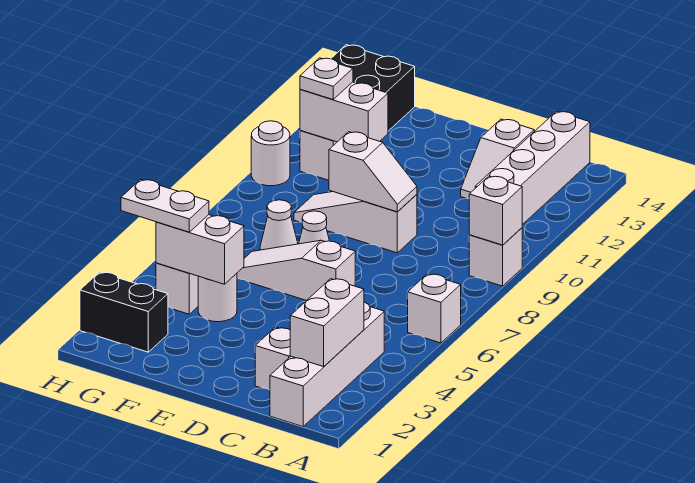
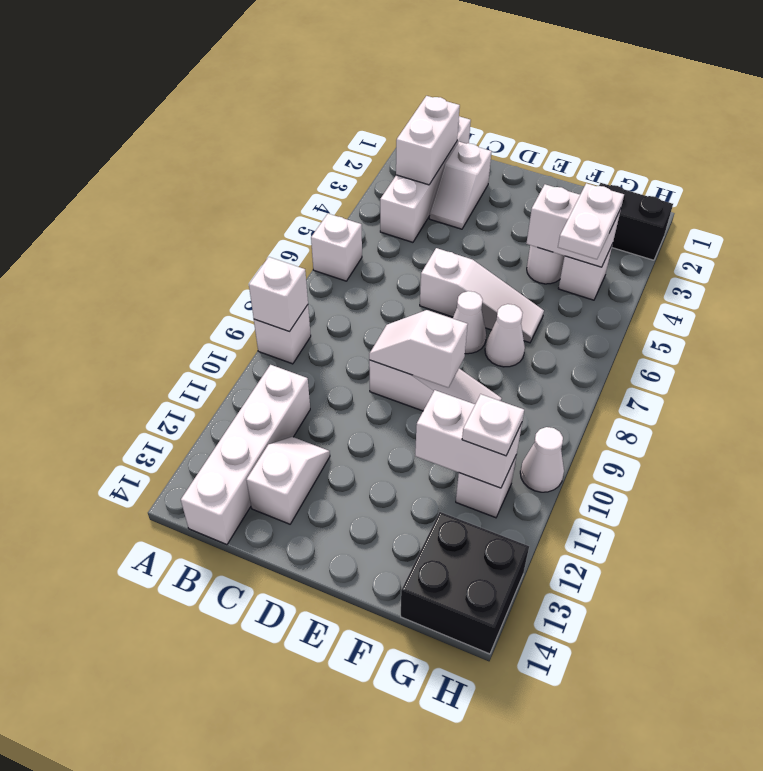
white 1x2 plate [121,179,209,232] -> white 1x2 plate turned to [558,183,624,259]
white 1x1 round brick [251,121,290,186] -> white 1x1 cone [520,427,564,492]

